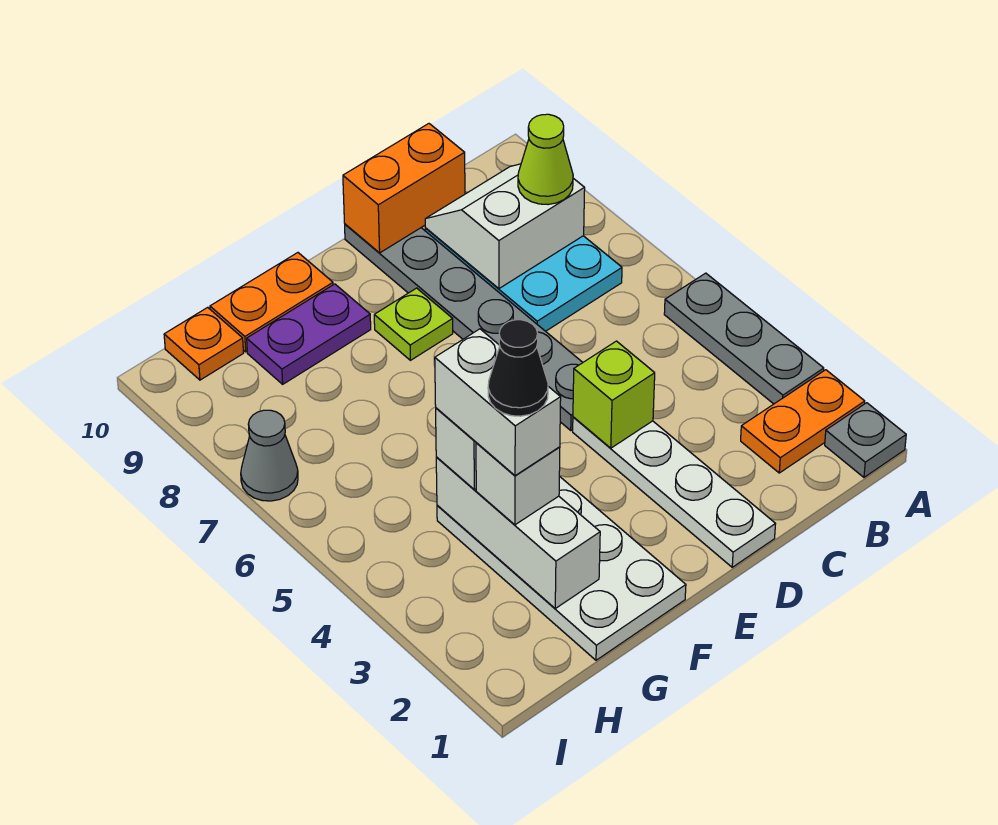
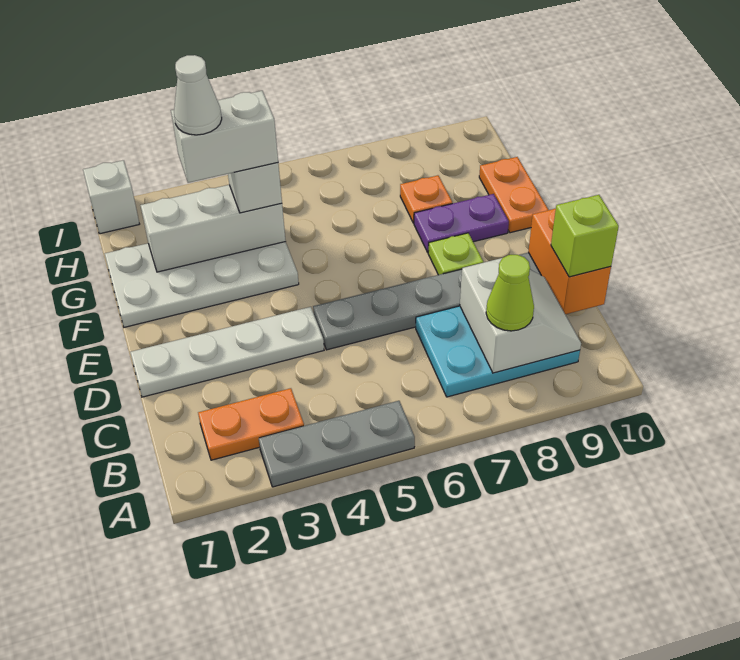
grey 1x1 plate [825,403,906,477] -> none
orange 1x2 plate [741,370,865,473] -> orange 1x2 plate turned to [198,388,304,460]
lime 1x1 brick [573,341,655,448] -> lime 1x1 brick moved to [551,195,619,277]
purple 1x2 plate [247,284,371,384] -> purple 1x2 plate turned to [414,194,509,252]
white 1x1 brick [476,443,560,525] -> white 1x1 brick moved to [83,160,139,234]
black 1x1 cone [488,320,548,416] -> white 1x1 cone [174,55,222,135]
orange 1x1 plate [164,307,243,380] -> orange 1x1 plate moved to [400,175,452,223]
grey 1x1 cone [241,410,298,501] -> none

